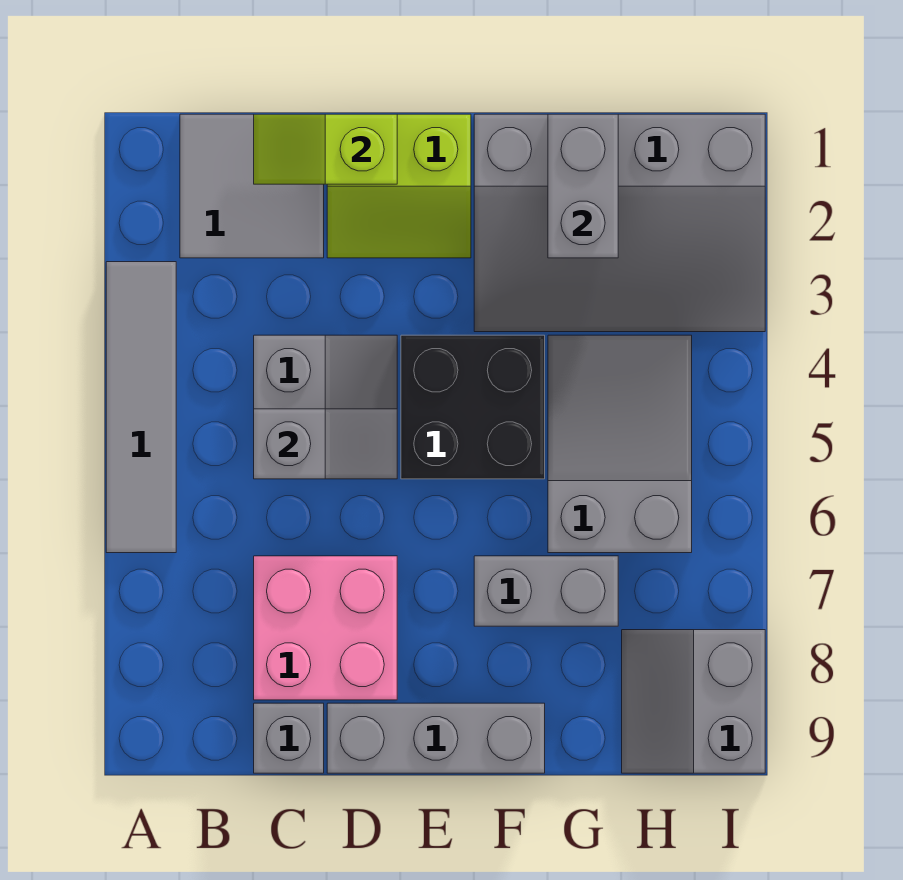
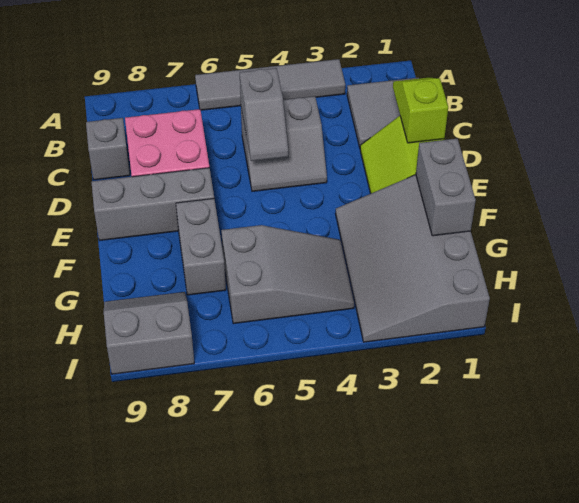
grey 1x3 brick [327,703,545,773] -> grey 1x3 brick turned to [91,168,214,241]
black 2x2 brick [401,335,545,479] -> none
grey 1x2 brick [548,114,618,258] -> grey 1x2 brick turned to [416,139,476,236]

